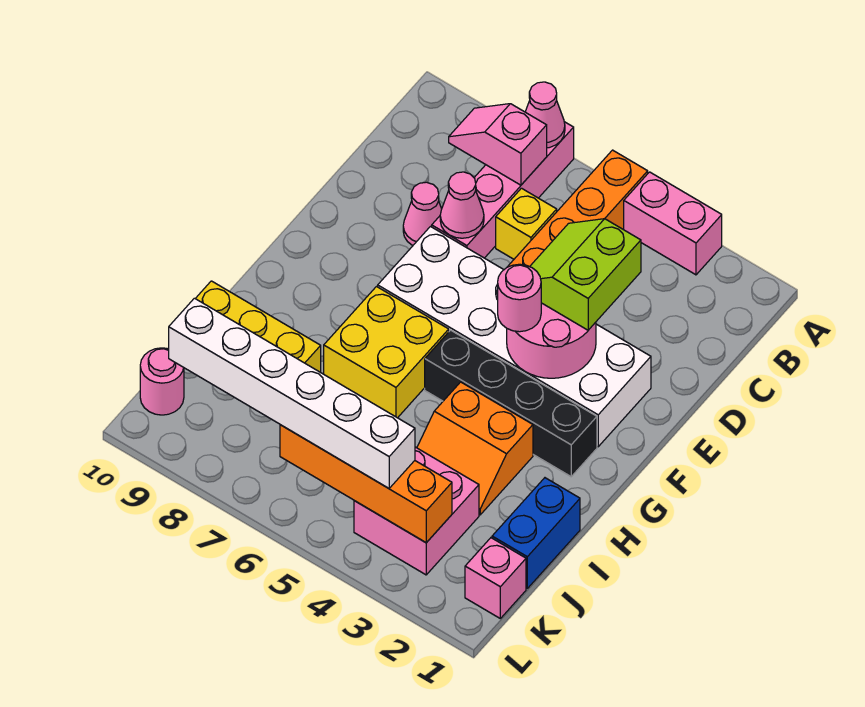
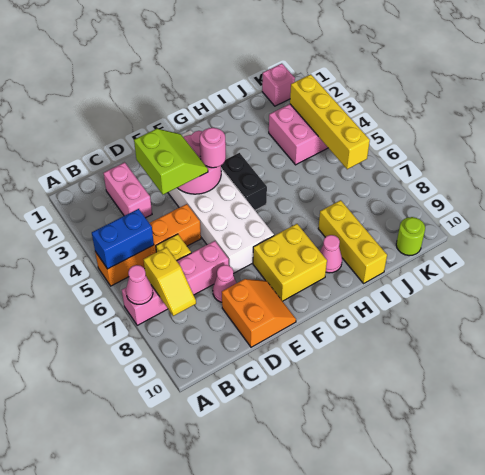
pink 1x2 brick [624,172,722,275] -> pink 1x2 brick moved to [103,162,152,218]
pink 1x2 slope [449,104,547,185] -> yellow 1x2 slope [144,247,196,316]
lime 2x2 slope [530,219,641,330] -> lime 2x2 slope turned to [134,129,208,195]
pink 1x1 cone [440,172,484,238] -> pink 1x1 cone moved to [320,235,342,273]
black 1x4 brick [425,330,597,477] -> black 1x2 brick [221,153,267,210]
yellow 2x2 brick [324,287,449,418] -> yellow 2x2 brick moved to [253,224,327,301]
orange 2x2 slope [417,382,533,515] -> orange 2x2 slope moved to [222,279,296,347]
blue 1x2 brick [492,478,580,588] -> blue 1x2 brick moved to [92,209,154,269]
orange 1x4 brick [280,425,452,543] -> yellow 1x4 brick [290,74,370,169]
white 1x6 brick [169,298,415,488] -> none
pink 1x1 round brick [140,348,184,415] -> lime 1x1 round brick [396,217,425,256]

